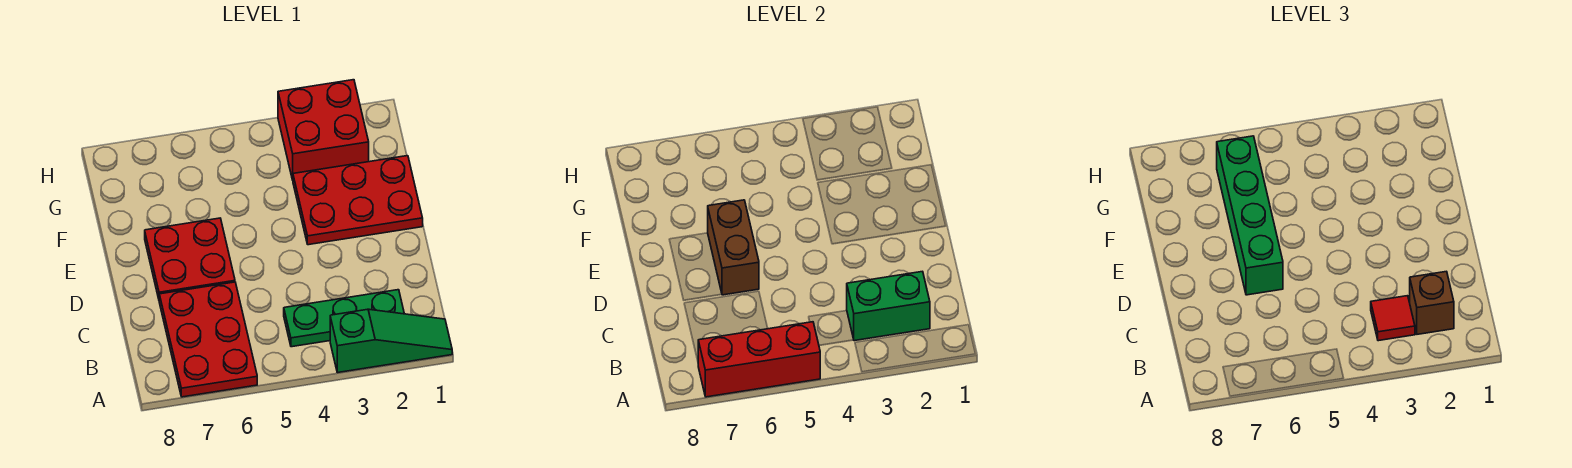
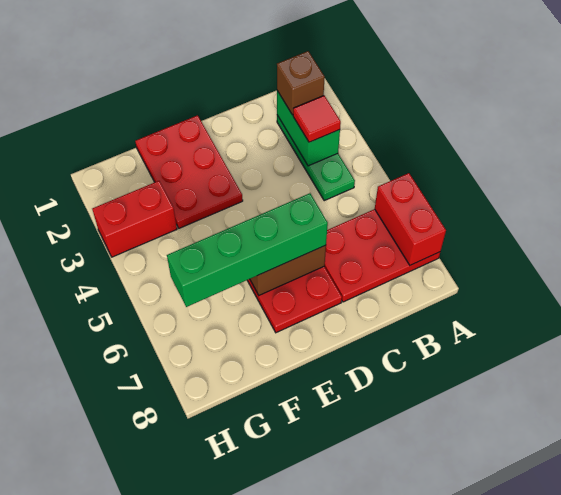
green 1x3 slope [330,309,452,373] -> none
red 1x3 brick [698,322,820,397] -> red 1x2 brick [375,173,446,265]
red 2x2 brick [278,80,369,180] -> red 1x2 brick [92,181,177,257]

